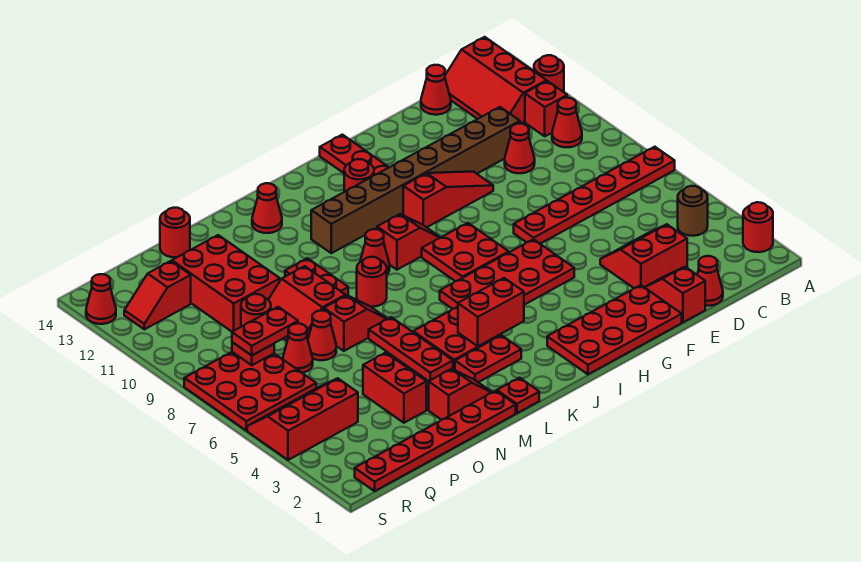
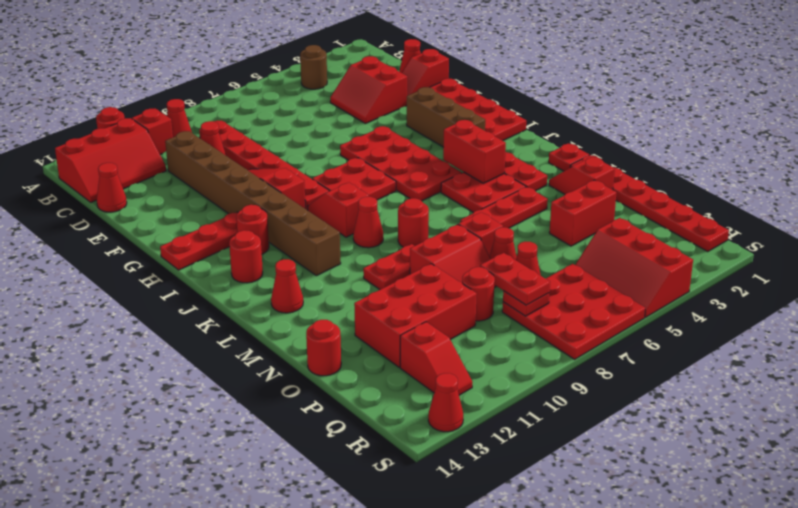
red 1x1 round brick [743,202,773,252] -> red 1x1 round brick moved to [229,230,263,283]
red 1x6 plate [514,147,675,244] -> red 1x6 plate moved to [199,121,329,210]
none -> brown 1x3 brick [407,87,485,147]

